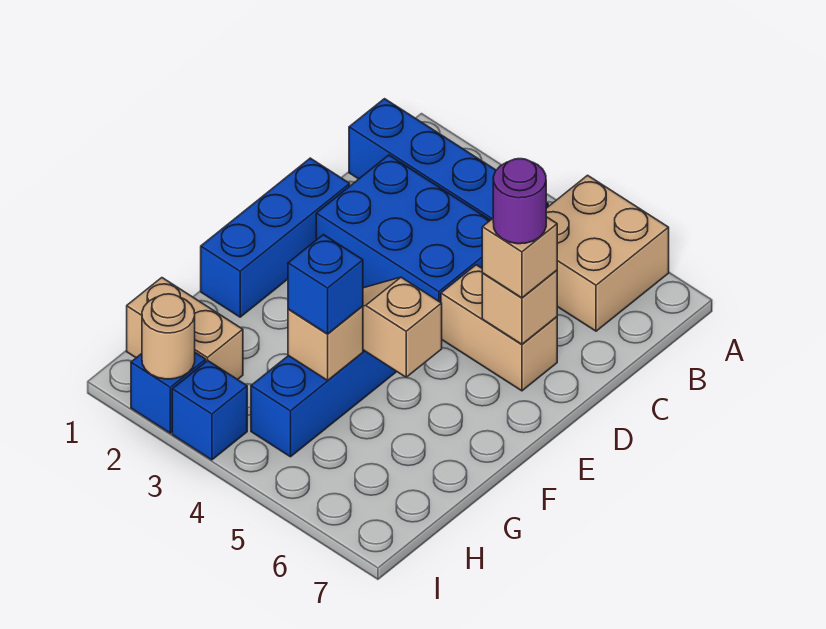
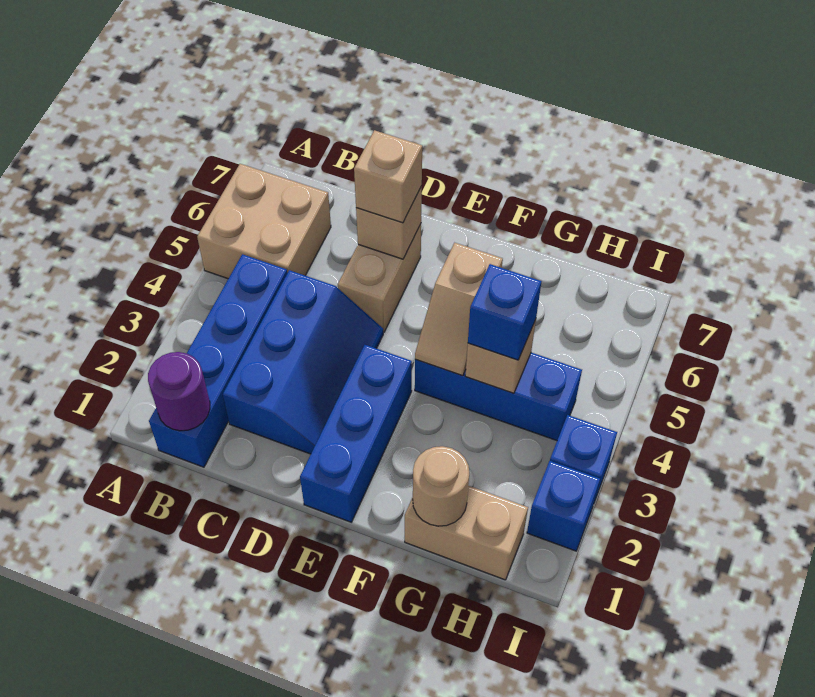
blue 2x3 brick [316,155,490,302] -> blue 2x3 slope [223,270,383,454]
blue 1x3 brick [201,158,350,317] -> blue 1x3 brick turned to [300,345,412,522]
purple 1x1 round brick [493,159,546,244] -> purple 1x1 round brick moved to [148,352,210,431]
tan 1x2 brick [127,278,243,379] -> tan 1x2 brick turned to [405,486,528,580]
tan 1x1 round brick [142,294,195,379] -> tan 1x1 round brick moved to [413,446,469,526]

